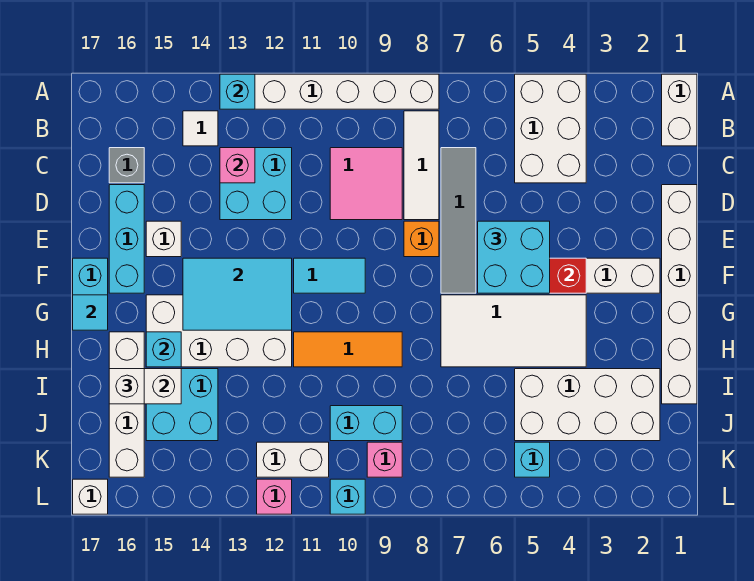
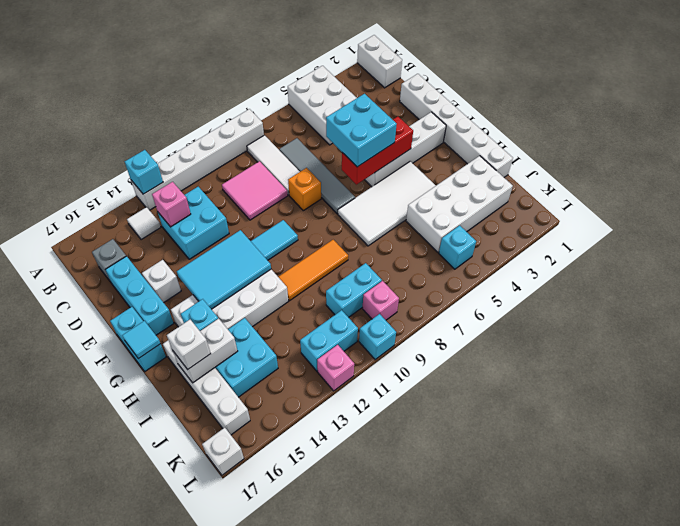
white 1x2 brick [257,442,329,477] -> cyan 1x2 brick [300,310,358,371]

